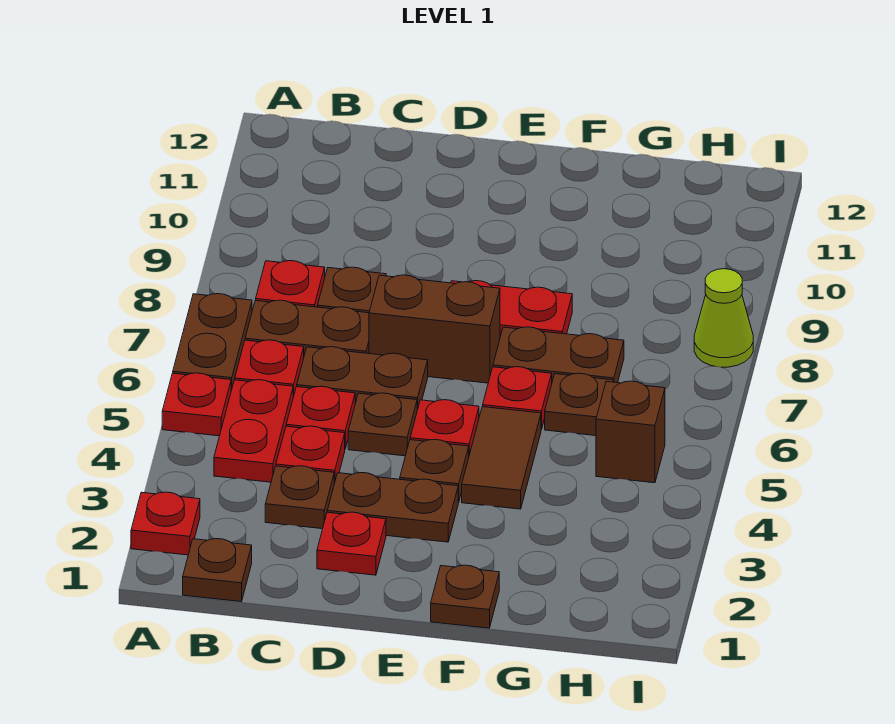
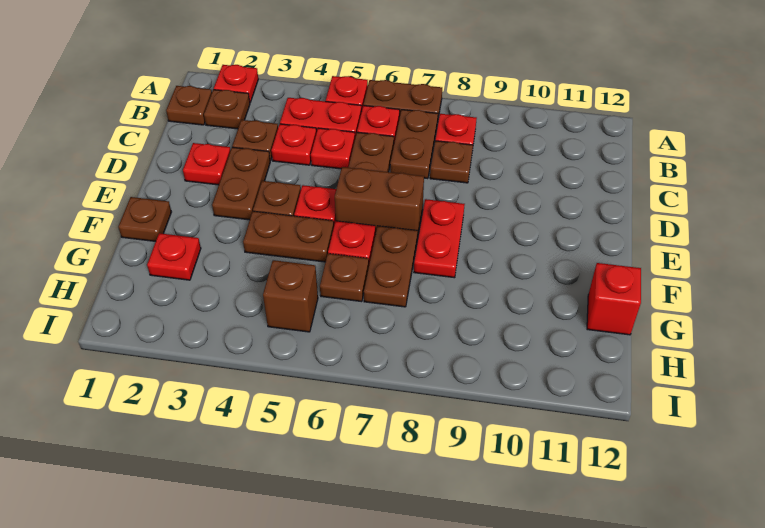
brown 1x1 plate [348,393,417,456] -> brown 1x1 plate moved to [204,90,250,129]
brown 1x2 brick [369,275,500,383] -> brown 1x2 brick turned to [335,167,424,238]
brown 1x2 tile [462,407,541,509] -> brown 1x2 plate [243,211,334,262]
none -> red 1x1 plate [147,233,201,280]
none -> red 1x1 brick [587,263,641,335]
lime 1x1 cone [694,269,753,367] -> none

